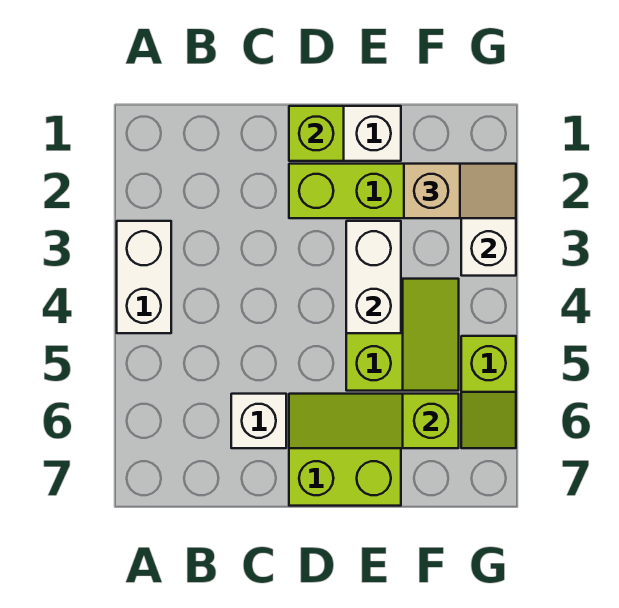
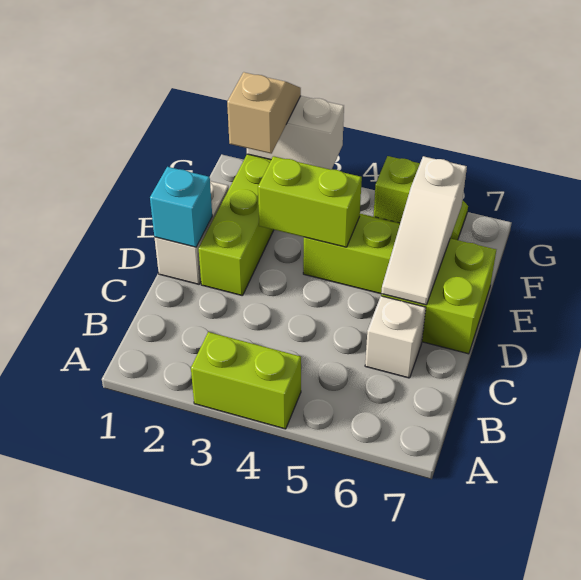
white 1x2 brick [117,221,171,333] -> lime 1x2 brick [191,332,301,429]
lime 1x1 brick [289,106,344,161] -> cyan 1x1 brick [150,167,212,247]
lime 1x3 slope [289,394,459,448] -> white 1x3 slope [381,156,467,305]
white 1x2 brick [346,221,401,333] -> lime 1x2 brick [258,156,362,247]

